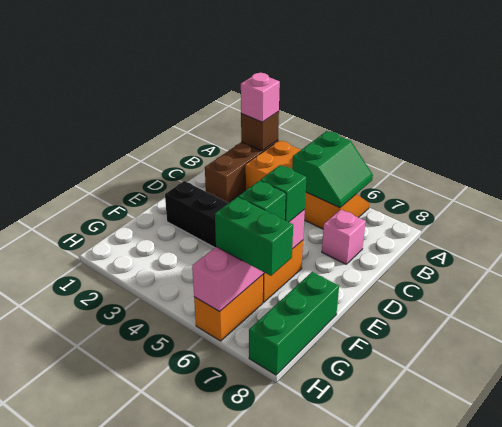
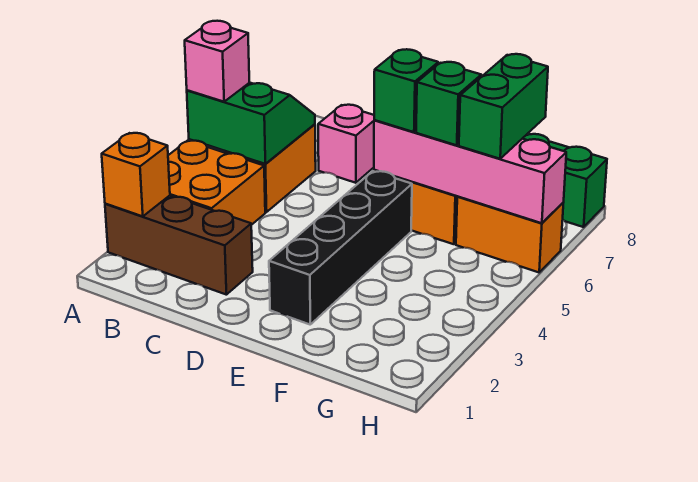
brown 1x1 brick [241,111,279,151] -> orange 1x1 brick [102,133,170,216]
pink 1x1 brick [241,73,280,122] -> pink 1x1 brick moved to [185,21,249,102]

